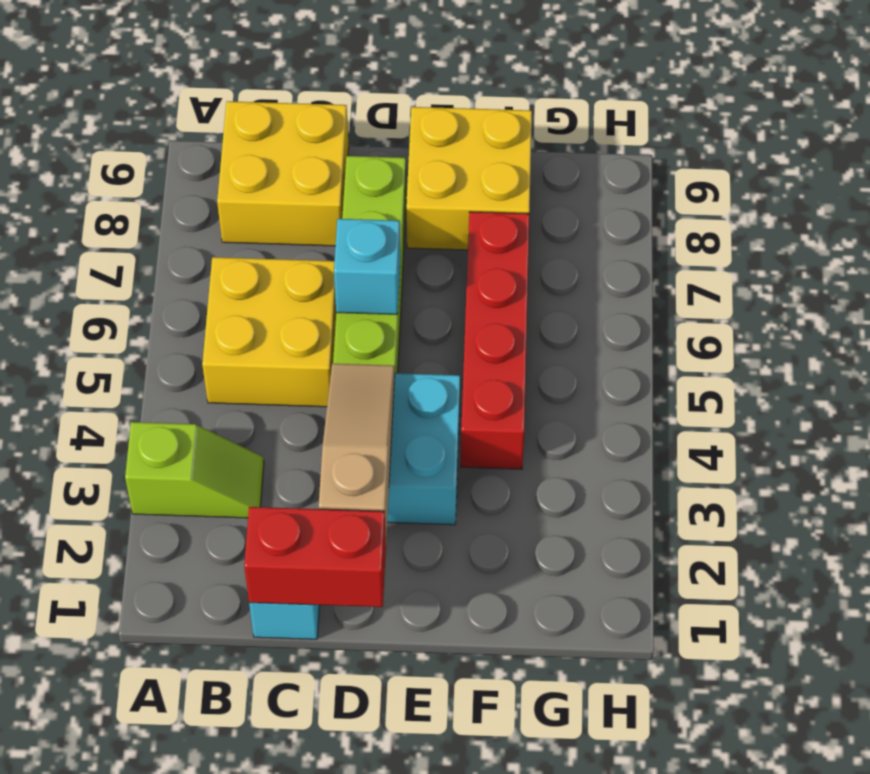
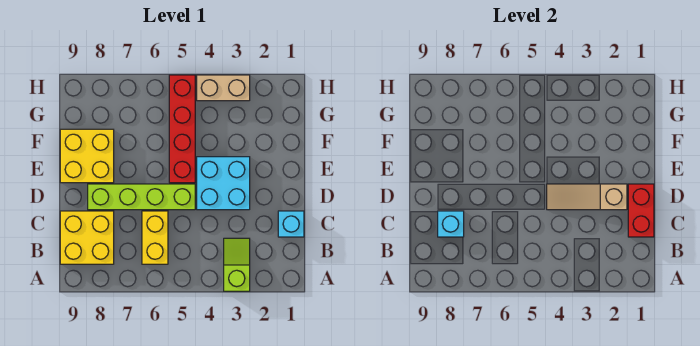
yellow 2x2 brick [202,257,336,407] -> yellow 1x2 brick [142,211,168,264]
cyan 1x1 brick [334,219,400,314] -> cyan 1x1 brick moved to [438,211,464,237]
red 1x4 brick [461,212,529,469] -> red 1x4 brick turned to [169,75,195,183]
none -> tan 1x2 brick [197,75,250,101]

